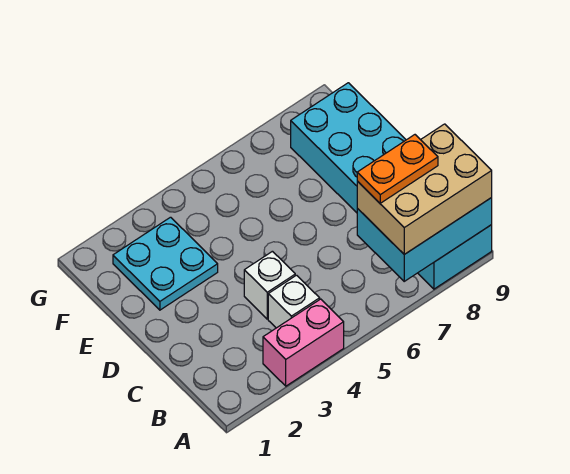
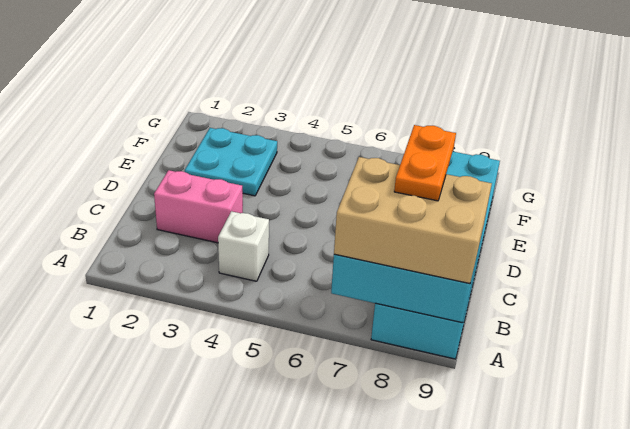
pink 1x2 brick [263,299,344,386] -> pink 1x2 brick moved to [154,170,243,243]
orange 1x2 plate [357,135,438,203] -> orange 1x2 plate turned to [394,125,456,201]
white 1x1 brick [244,251,295,319] -> none

